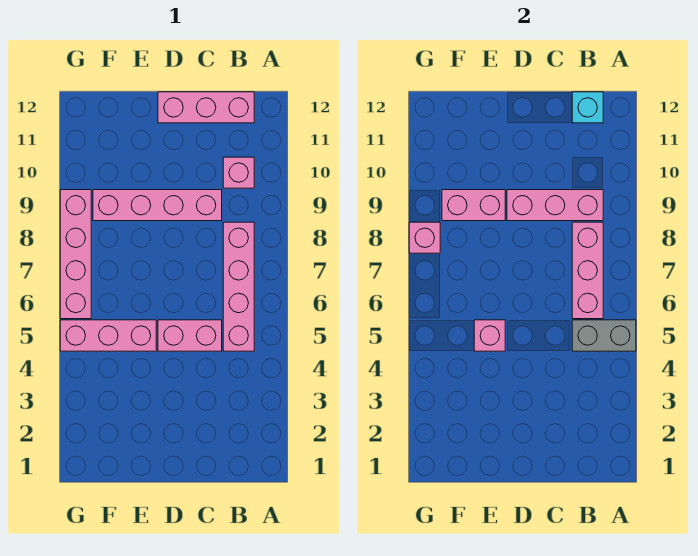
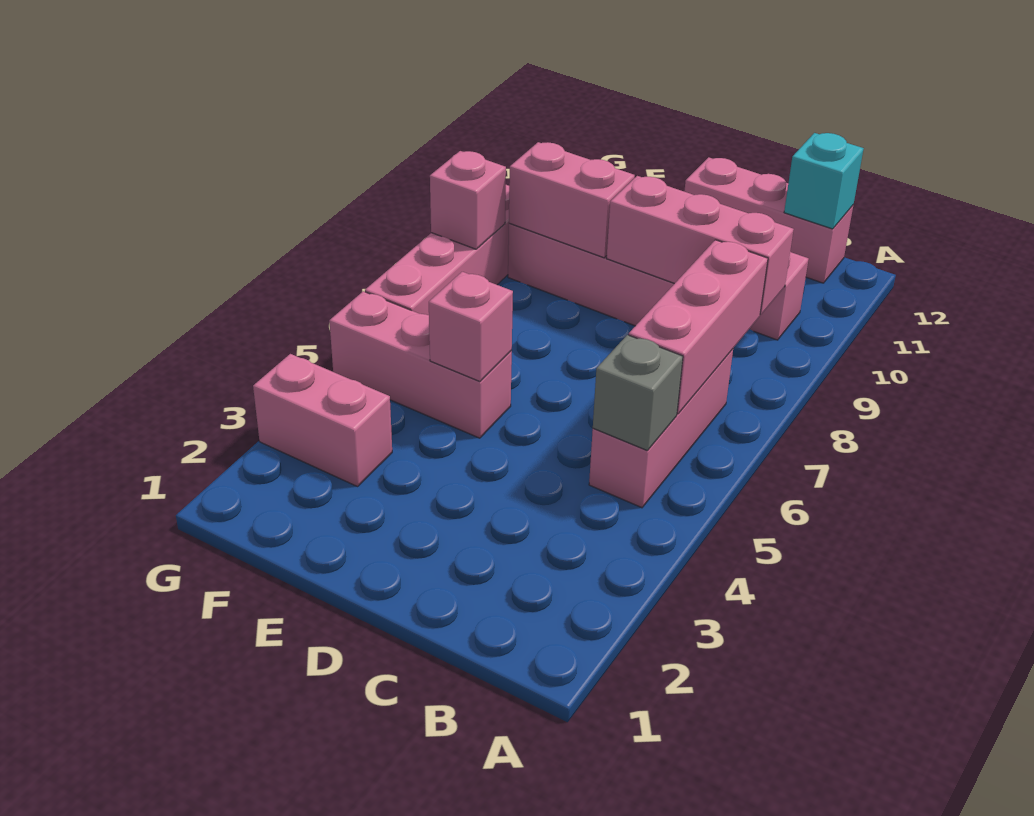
grey 1x2 brick [572,320,636,351] -> grey 1x1 brick [593,335,683,451]
pink 1x4 brick [223,222,254,351] -> pink 1x3 brick [589,349,733,508]
pink 1x2 brick [158,320,222,351] -> pink 1x2 brick moved to [253,354,392,487]

